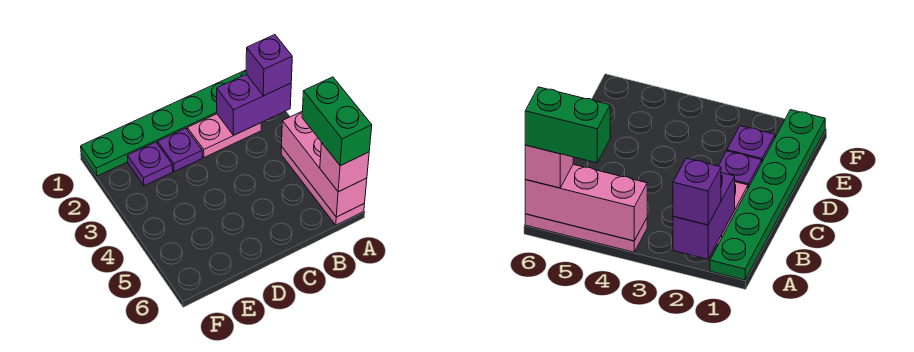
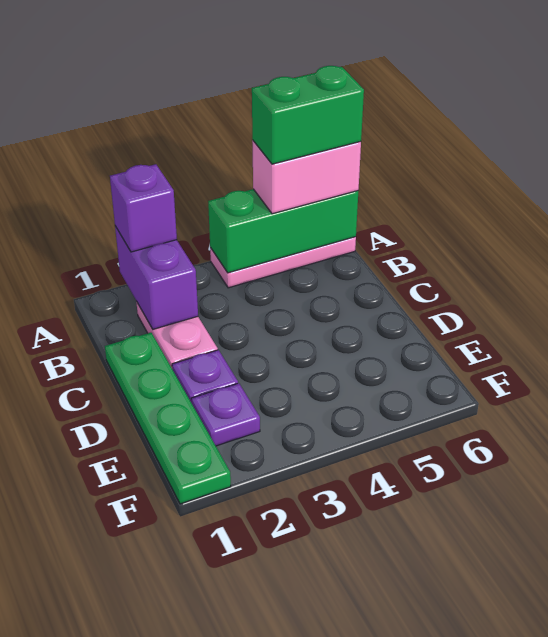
green 1x6 plate [81,70,246,176] -> green 1x4 plate [105,333,231,504]
pink 1x3 brick [282,111,367,217] -> green 1x3 brick [208,189,358,273]
pink 1x1 brick [320,143,369,192] -> pink 1x2 brick [252,140,361,214]

